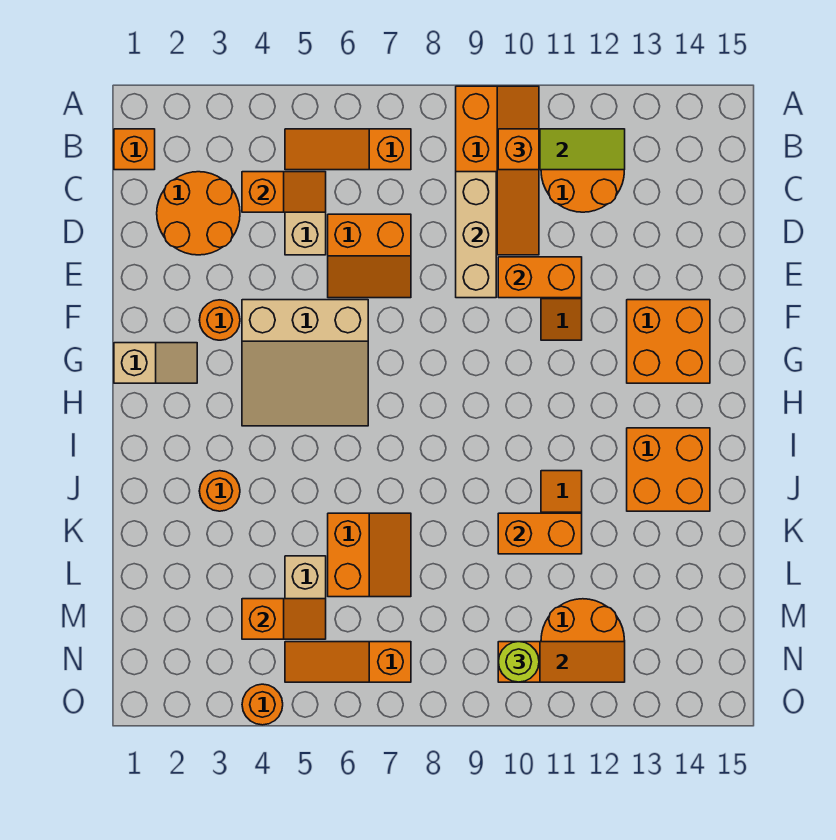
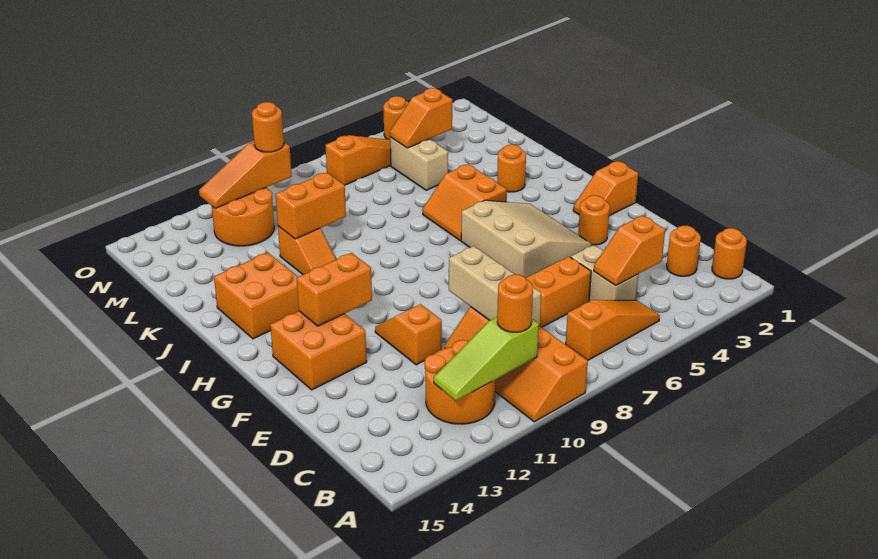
orange 1x1 brick [114,129,155,170] -> orange 1x1 round brick [712,228,747,279]
orange 1x1 brick [498,129,539,170] -> orange 1x1 round brick [497,274,533,332]
orange 2x2 round brick [157,172,240,255] -> orange 1x1 round brick [667,226,701,276]
orange 1x2 brick [498,257,582,298] -> orange 1x2 brick moved to [297,253,372,326]
tan 3x3 slope [242,300,368,426] -> tan 3x3 slope turned to [461,200,591,278]
tan 1x2 slope [114,343,197,383] -> orange 1x2 slope [573,161,638,216]
orange 2x2 slope [328,513,411,597] -> orange 2x2 slope moved to [422,164,507,241]
lime 1x1 round brick [498,642,539,682] -> orange 1x1 round brick [252,102,284,152]

